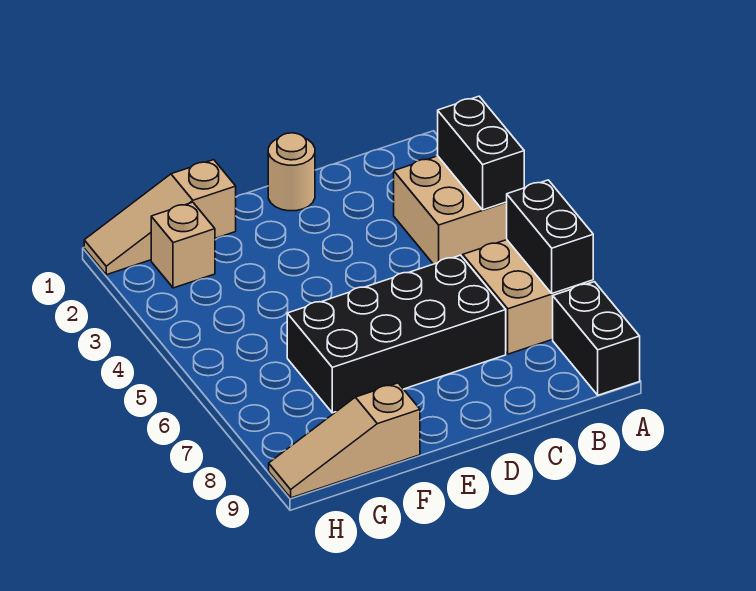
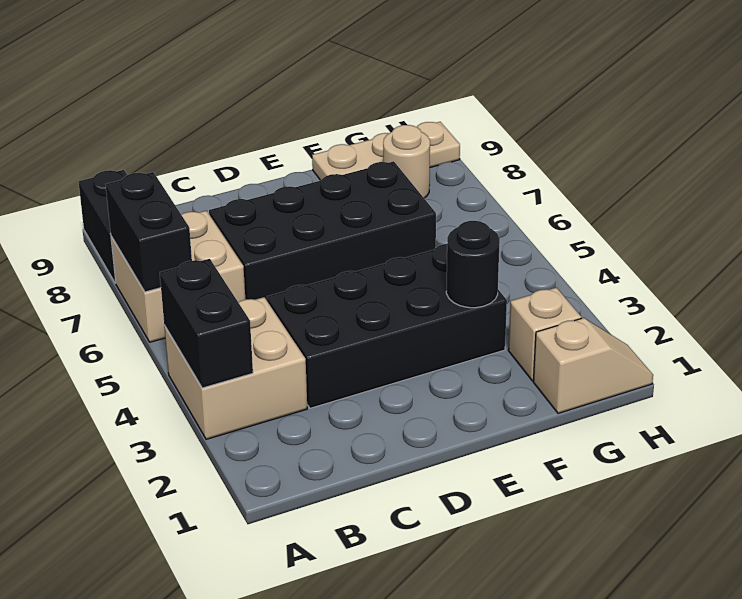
none -> black 2x4 brick [267,244,507,408]
tan 1x1 round brick [268,133,315,211] -> tan 1x1 round brick moved to [383,125,430,198]
tan 1x3 slope [84,160,236,275] -> tan 1x2 slope [533,318,653,413]
none -> black 1x1 round brick [446,221,500,308]
tan 1x3 slope [269,383,420,498] -> tan 1x3 plate [312,122,460,180]

